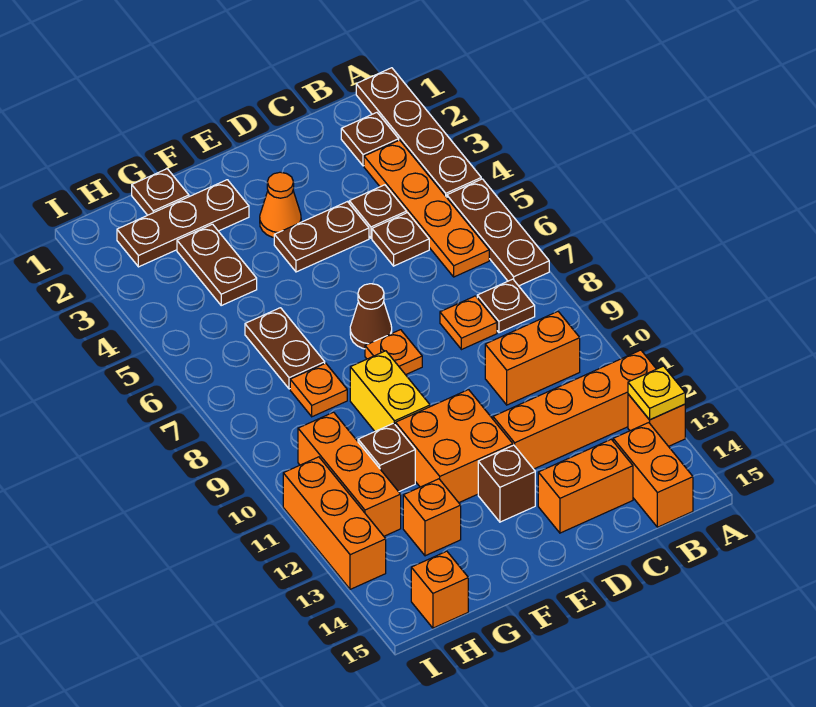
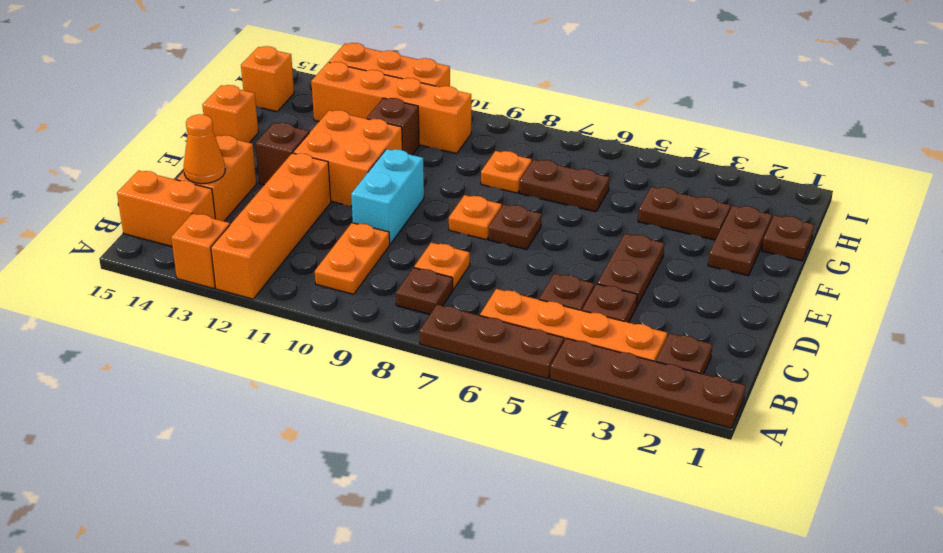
yellow 1x1 plate [628,366,685,420] -> none
orange 1x2 brick [485,312,580,405] -> orange 1x2 plate [315,223,390,294]
none -> cyan 1x2 brick [351,149,424,244]
orange 1x1 cone [260,172,301,238] -> orange 1x1 cone moved to [184,114,225,184]
brown 1x1 cone [350,284,392,349] -> brown 1x1 plate [488,205,542,250]
brown 1x3 plate [117,180,249,267] -> brown 1x2 plate [708,206,772,275]
yellow 1x2 brick [350,351,430,431] -> none
orange 1x1 brick [403,479,461,556] -> orange 1x1 brick moved to [202,85,258,143]
orange 1x3 brick [298,412,401,536] -> orange 1x4 brick [311,62,471,154]

